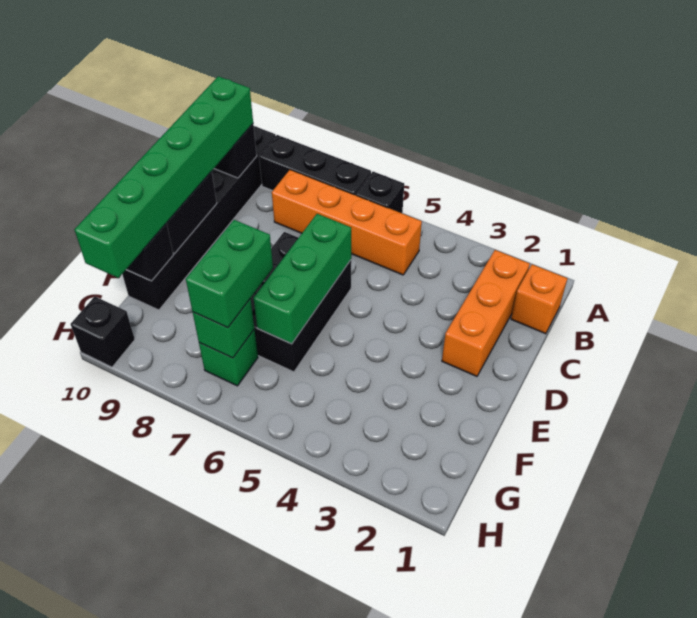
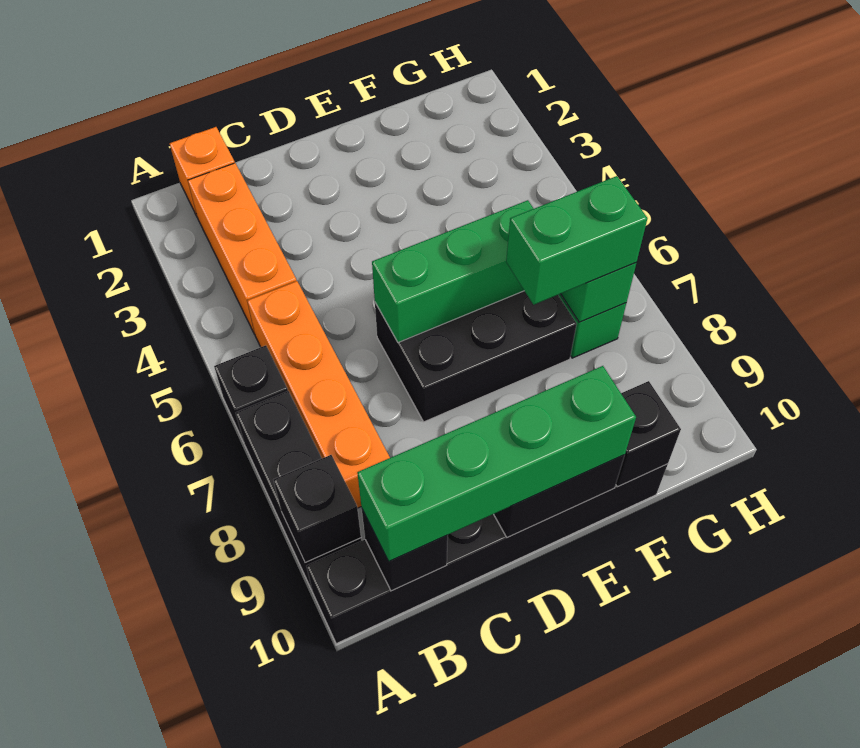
orange 1x3 brick [442,250,530,376] -> orange 1x3 brick turned to [188,163,297,334]
green 1x6 brick [75,76,253,278] -> green 1x4 brick [357,366,636,561]
black 1x1 brick [71,296,135,367] -> black 1x1 brick moved to [273,455,361,563]

